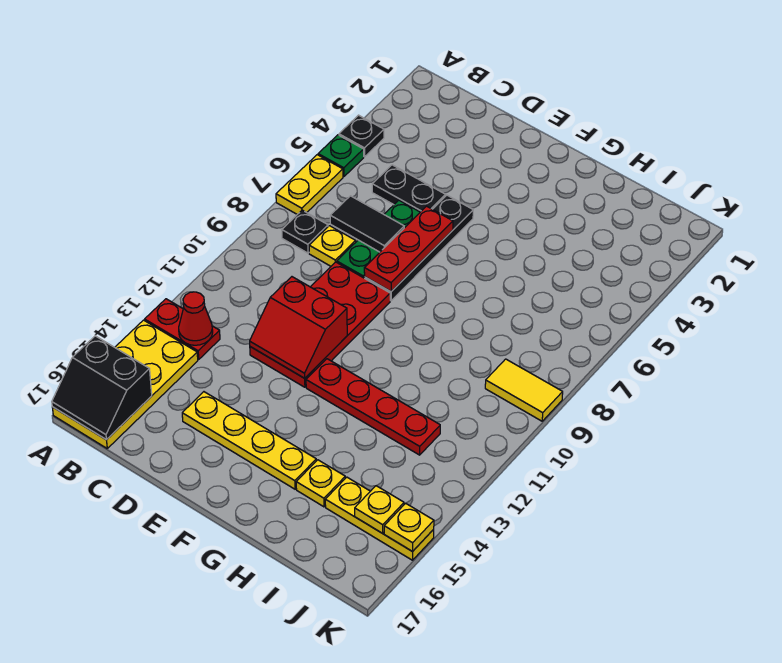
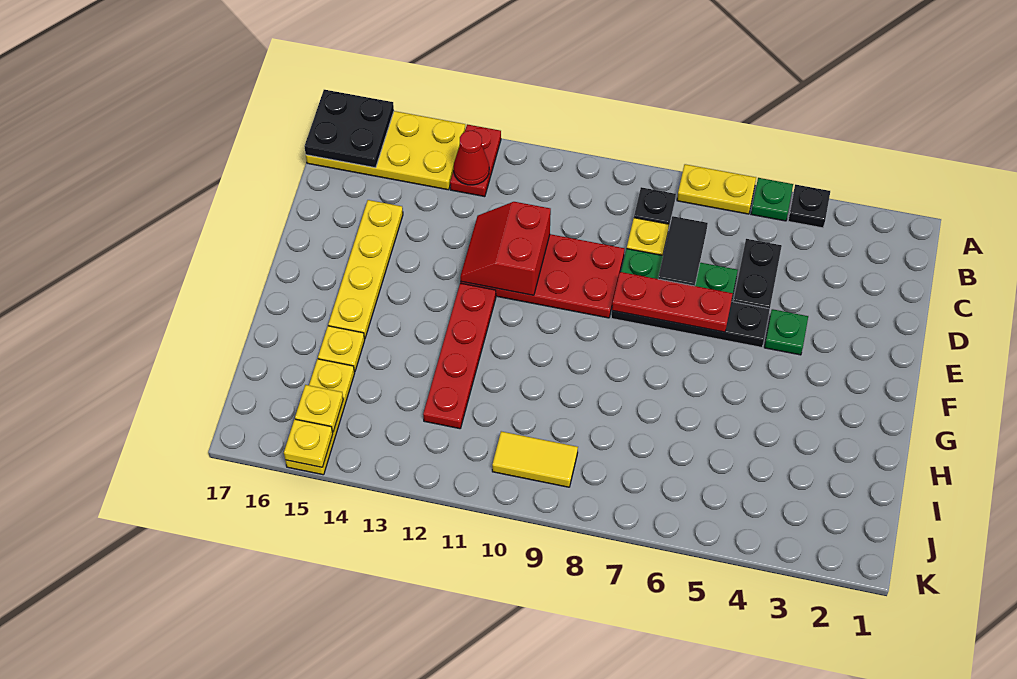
black 2x2 slope [52,336,152,440] -> black 2x2 plate [305,90,394,168]
none -> green 1x1 plate [764,309,808,355]
yellow 1x2 tile [485,359,563,421] -> yellow 1x2 tile turned to [492,431,578,487]

